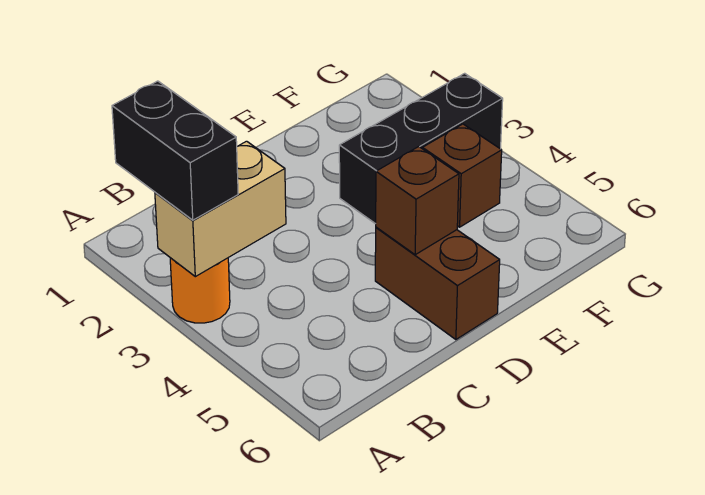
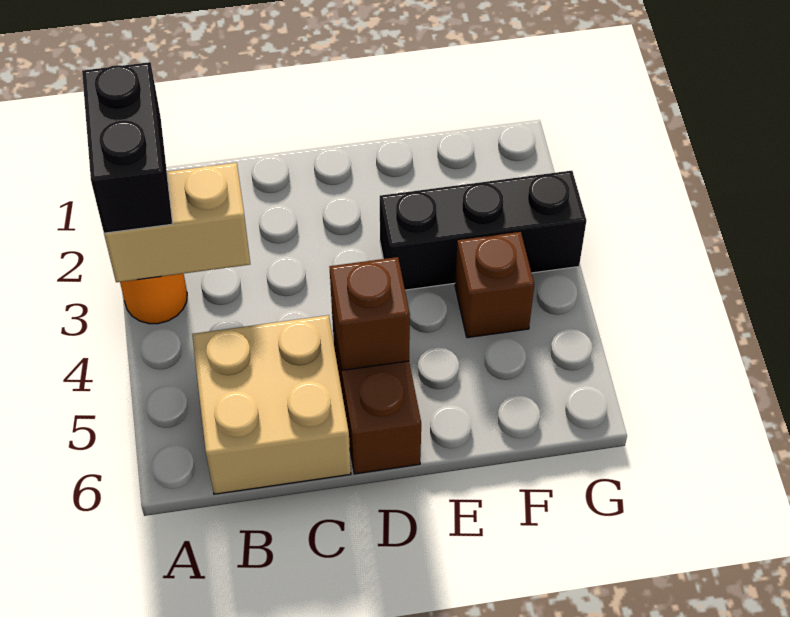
none -> tan 2x2 brick [192,315,351,494]

